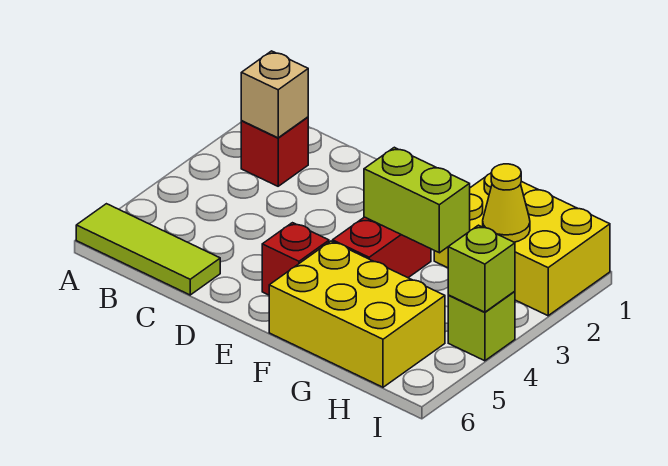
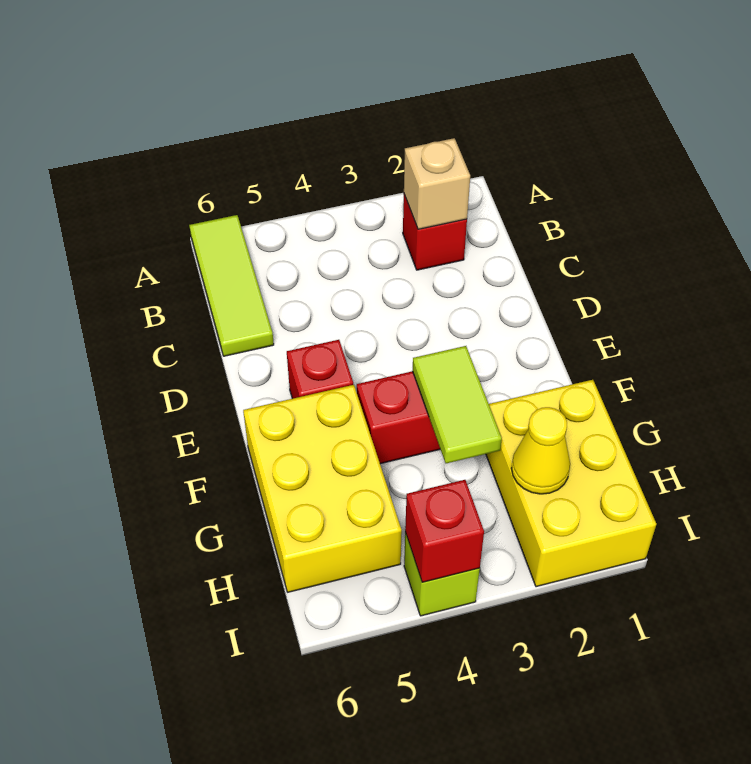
lime 1x2 brick [364,147,470,253] -> lime 1x2 tile [413,346,502,463]
lime 1x1 brick [448,225,515,312] -> red 1x1 brick [405,480,484,582]

